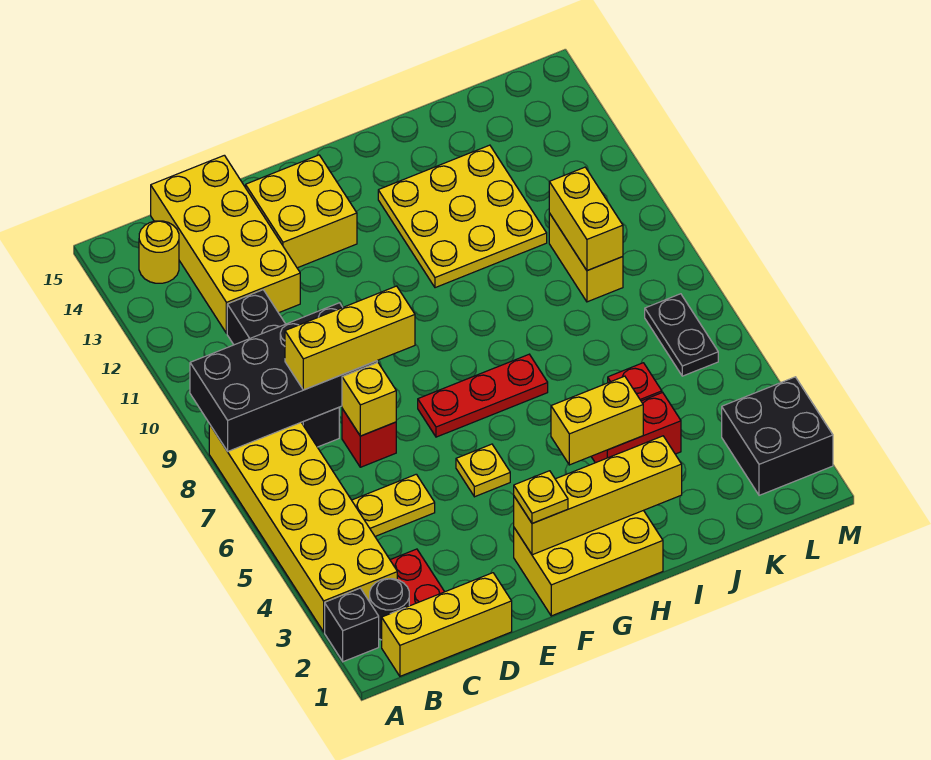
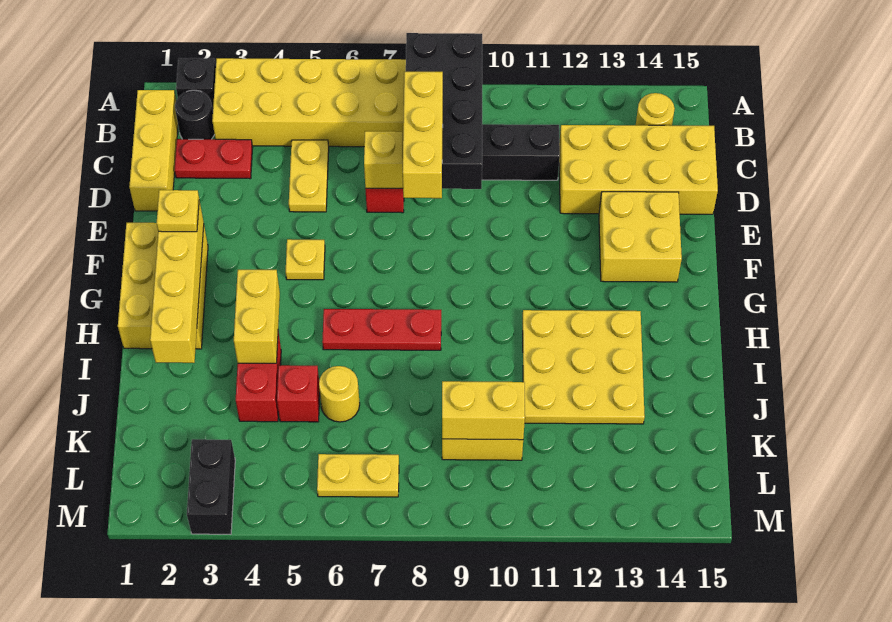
red 1x3 plate [418,354,548,437] -> red 1x3 plate turned to [322,309,441,350]
none -> yellow 1x1 round brick [319,366,360,422]
black 2x2 brick [722,377,833,495] -> black 1x2 brick [187,439,235,534]
black 1x2 plate [645,294,718,376] -> yellow 1x2 plate [317,454,399,497]

